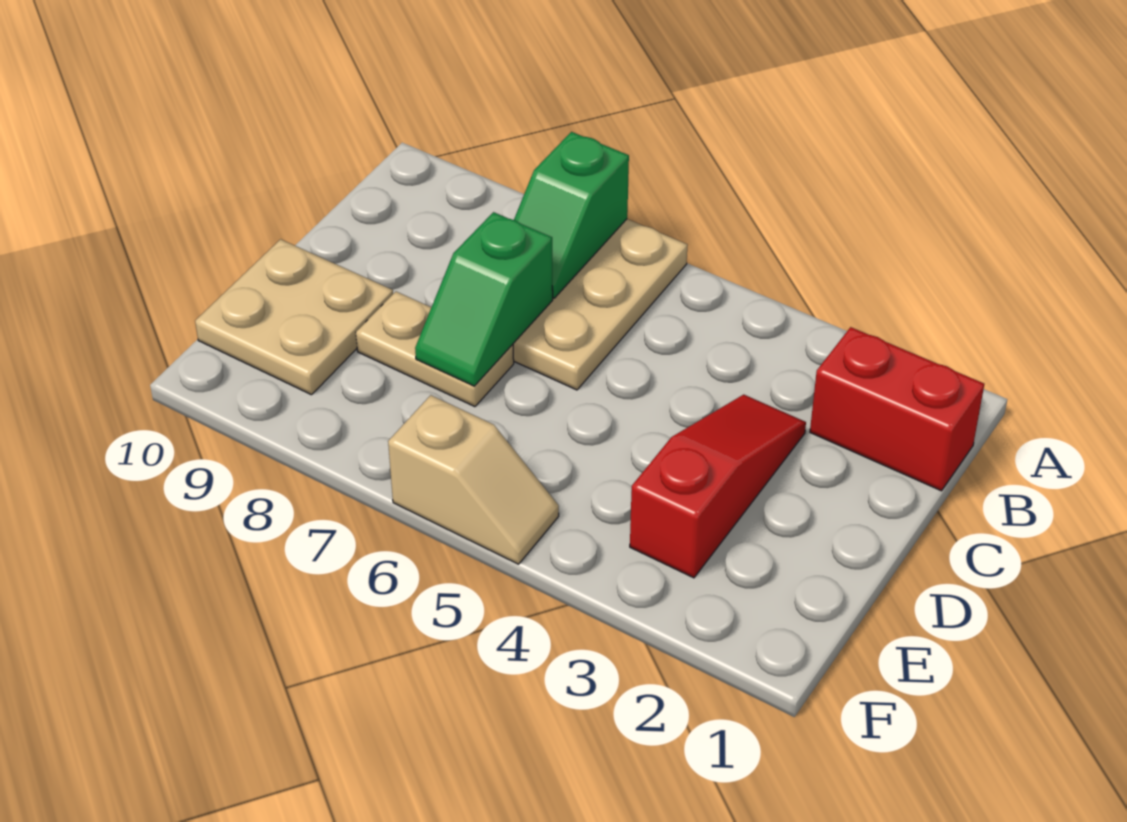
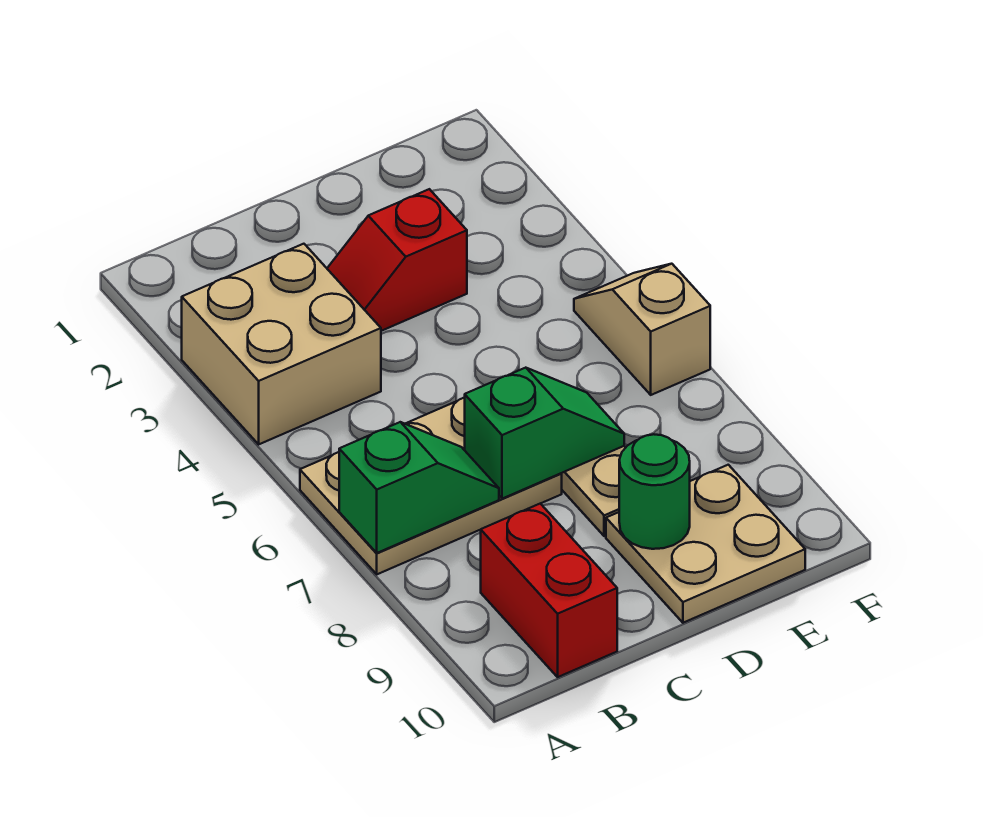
none -> tan 2x2 brick [182,244,381,444]
red 1x2 brick [810,327,984,491] -> red 1x2 brick moved to [481,504,617,677]
red 1x3 slope [630,395,806,578] -> red 1x2 slope [327,189,467,331]
none -> green 1x1 round brick [619,434,690,549]

